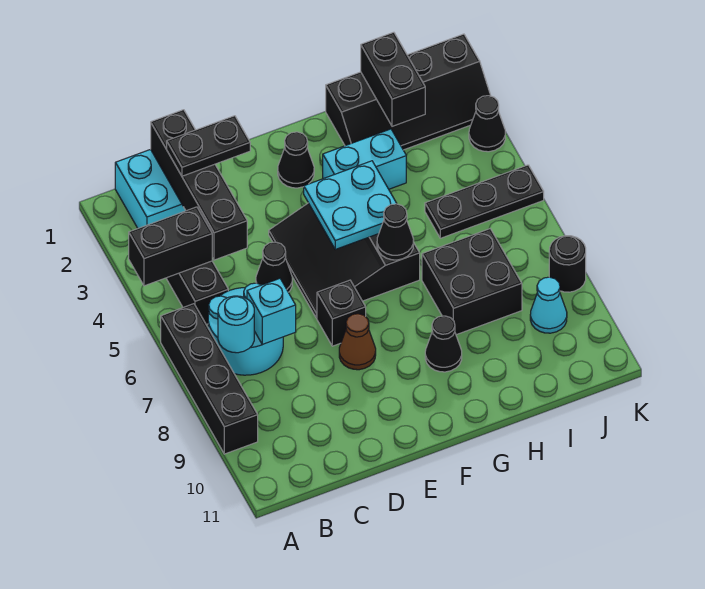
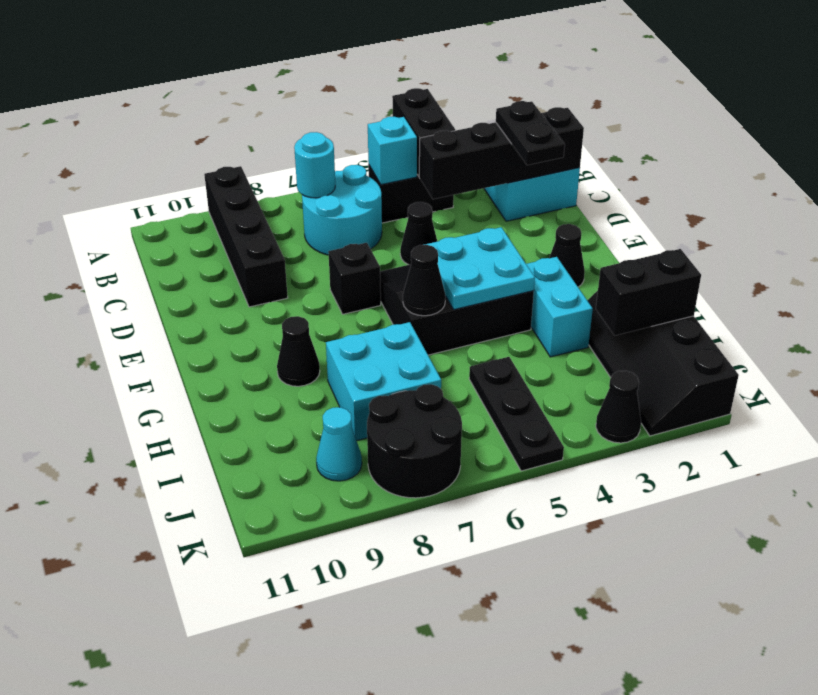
black 1x4 brick [161,304,258,454] -> black 1x4 brick turned to [204,166,288,307]
cyan 1x1 brick [247,279,296,345] -> cyan 1x1 brick moved to [368,117,417,185]
brown 1x1 cone [339,314,376,370] -> none
black 2x2 brick [422,229,522,335] -> cyan 2x2 brick [326,322,441,441]
black 1x1 round brick [549,236,586,292] -> black 2x2 round brick [367,384,462,498]

